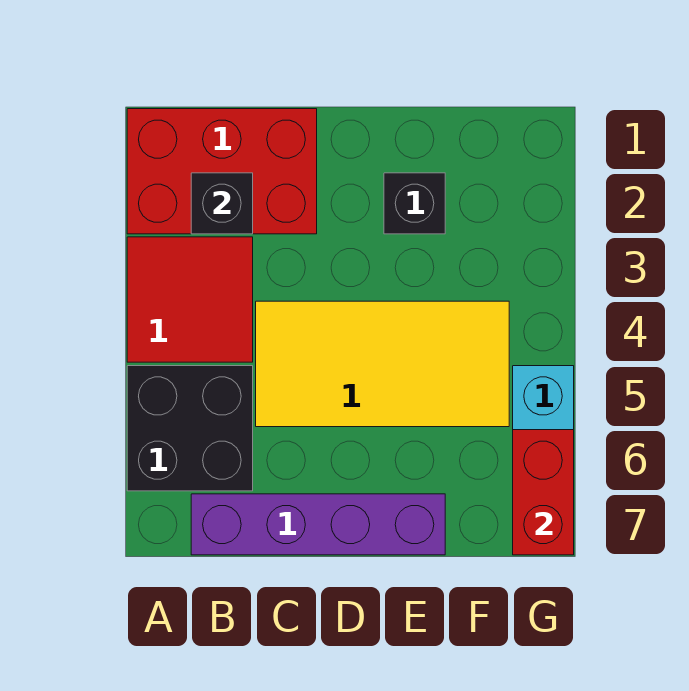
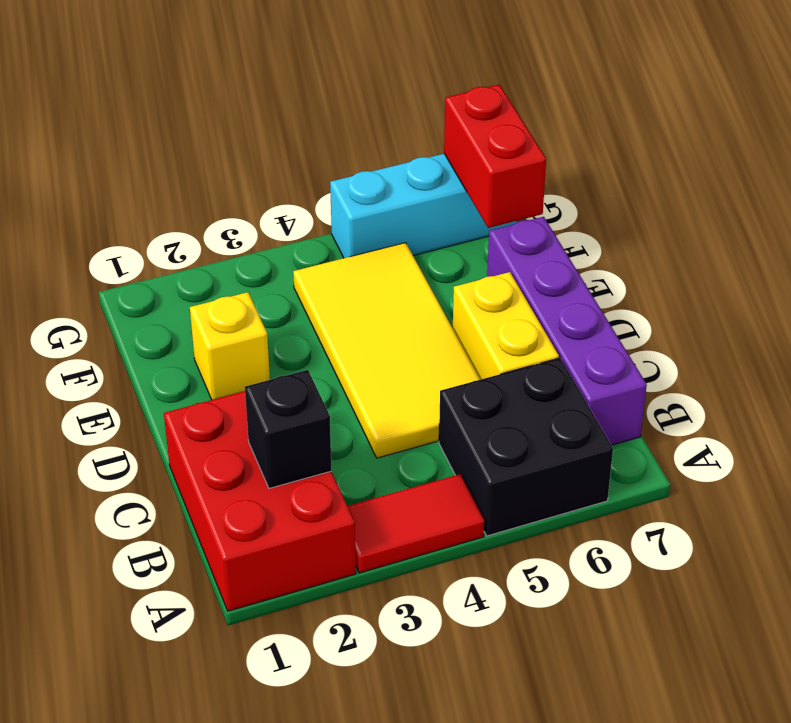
red 2x2 tile [127,237,253,362] -> red 1x2 tile [348,474,484,573]
none -> yellow 1x2 brick [453,272,559,379]
black 1x1 brick [384,173,445,234] -> yellow 1x1 brick [190,292,270,400]
red 1x2 brick [513,430,574,555] -> red 1x2 brick turned to [444,85,546,228]

